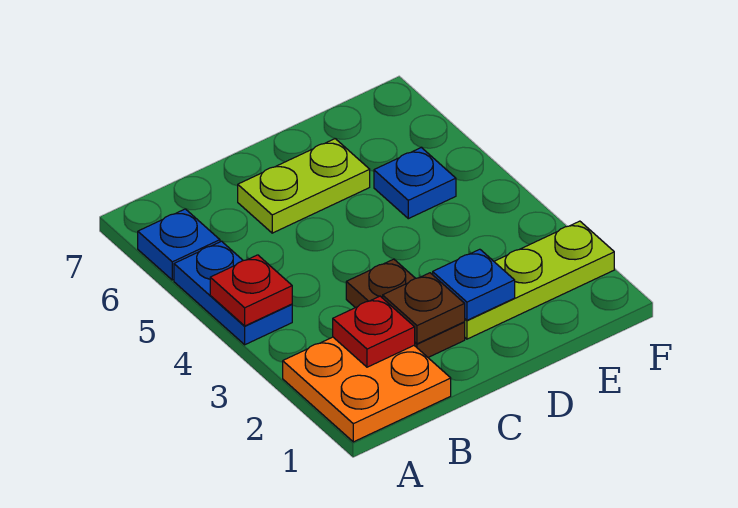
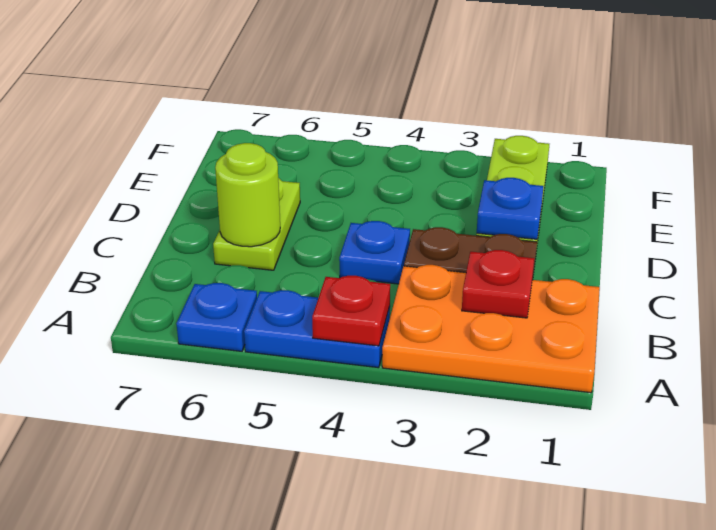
orange 2x2 plate [283,337,451,442] -> orange 2x3 plate [382,265,600,393]
brown 1x1 plate [383,273,465,344] -> none
none -> lime 1x1 round brick [215,143,280,247]
blue 1x1 plate [374,147,456,219] -> blue 1x1 plate moved to [339,221,410,284]

